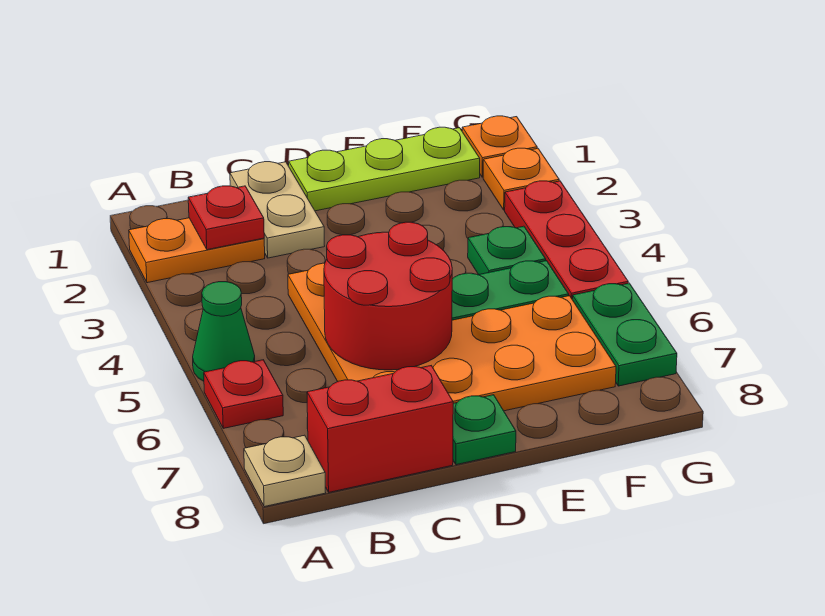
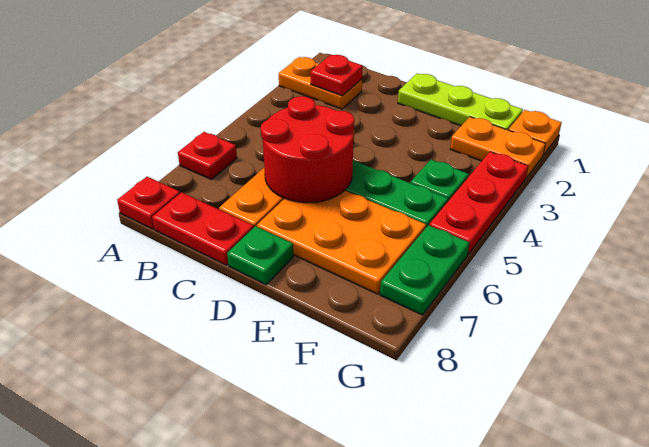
green 1x1 cone [193,282,255,381] -> none
tan 1x1 plate [244,435,326,507] -> red 1x1 plate [117,177,180,229]
red 1x2 brick [307,366,453,492] -> red 1x2 plate [152,192,254,265]
tan 1x2 plate [230,162,324,258] -> none
orange 1x1 plate [483,148,559,210] -> orange 1x2 plate [450,117,545,178]

